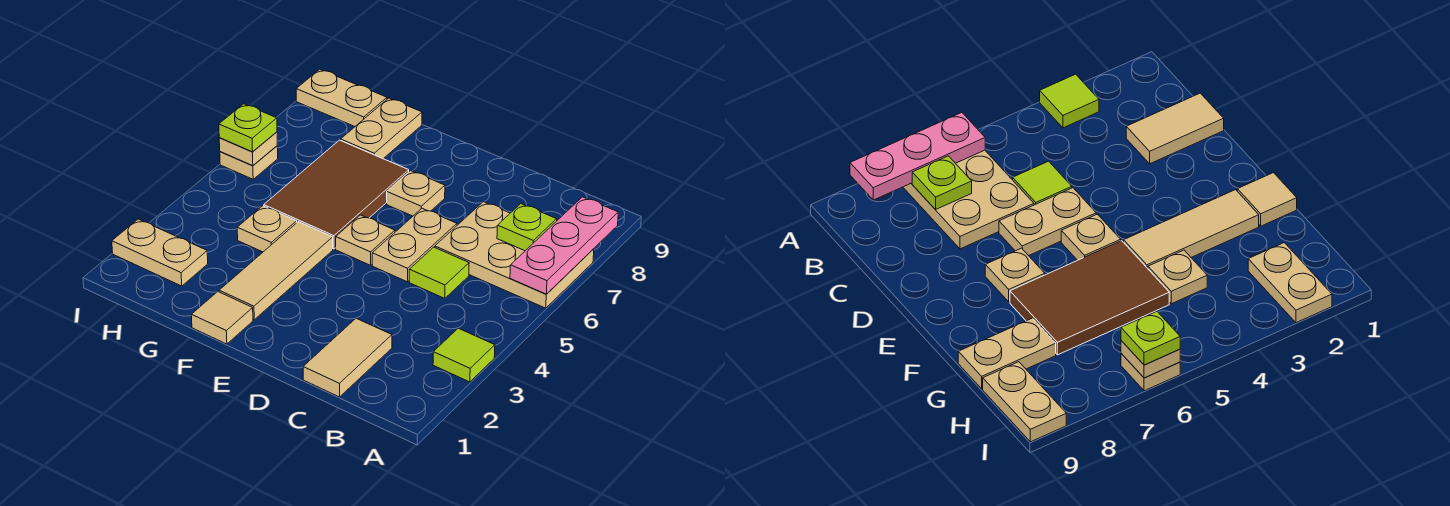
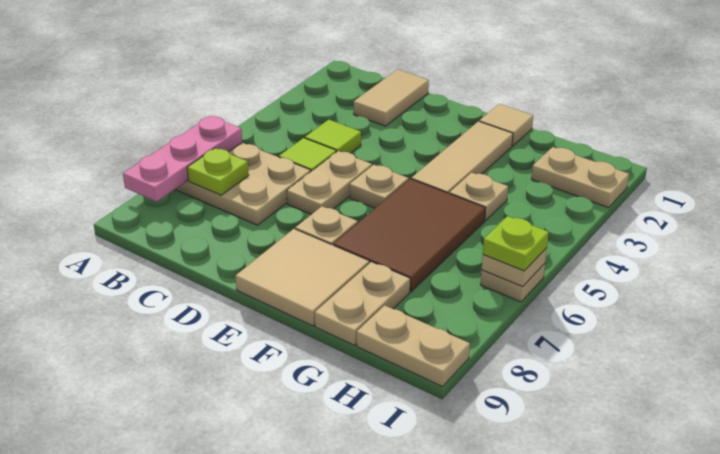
lime 1x1 tile [433,328,495,382] -> lime 1x1 tile moved to [305,120,361,153]
none -> tan 2x2 tile [236,229,369,326]

